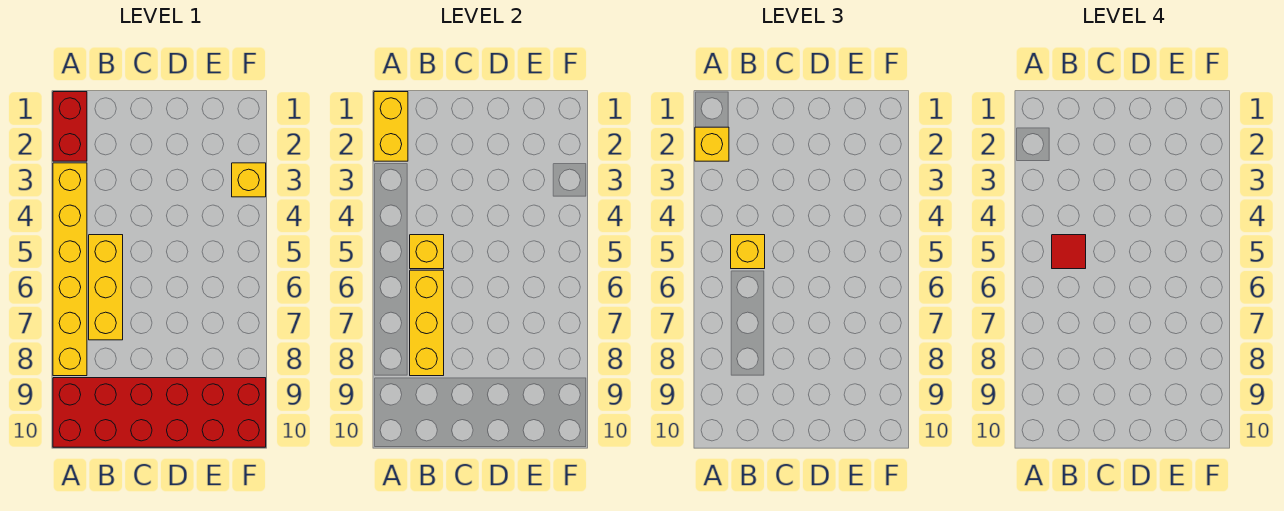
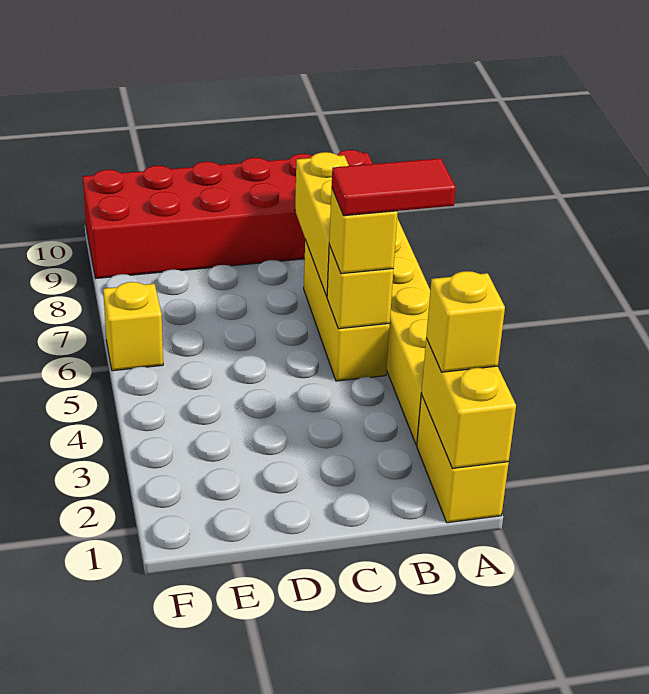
red 1x2 brick [53,92,87,161] -> yellow 1x2 brick [417,395,509,523]
red 1x1 tile [1052,235,1086,269] -> red 1x2 tile [332,158,456,216]
yellow 1x1 brick [232,163,266,197] -> yellow 1x1 brick moved to [103,282,163,371]

